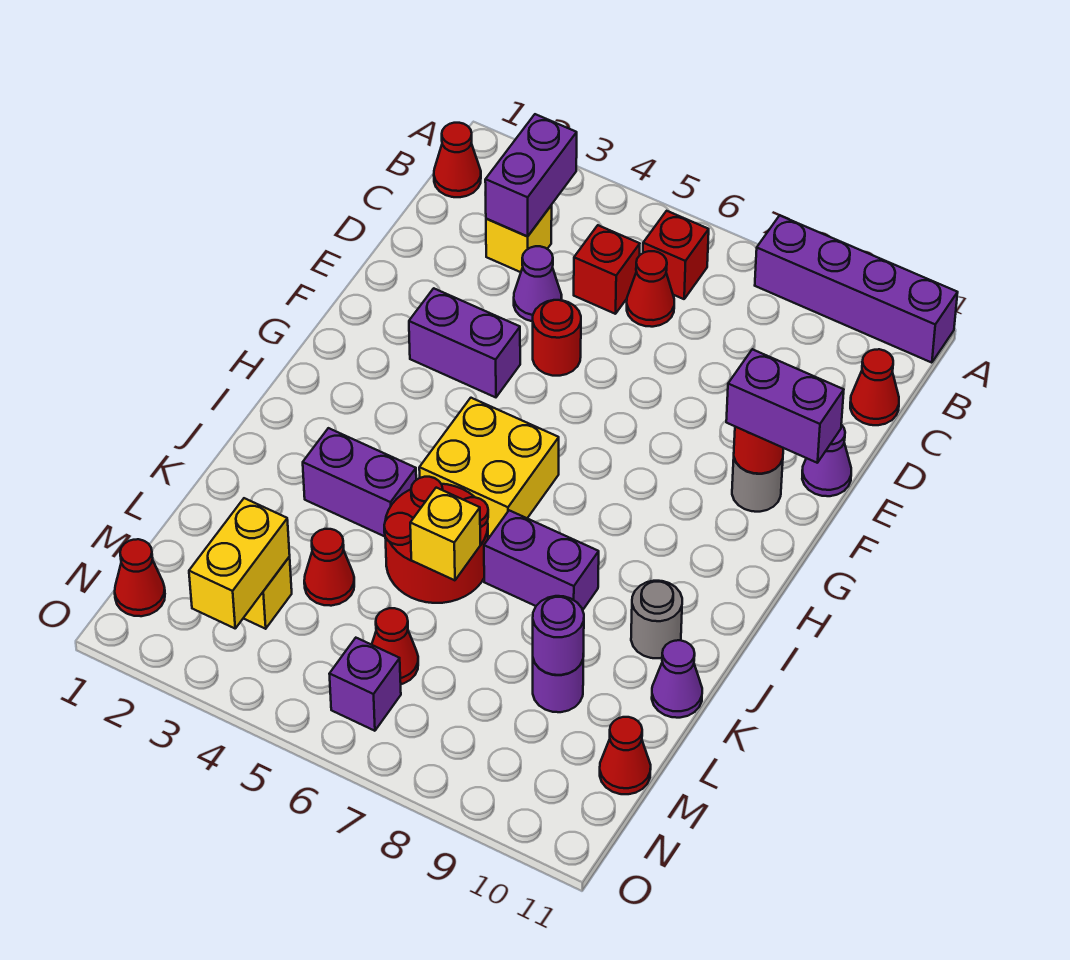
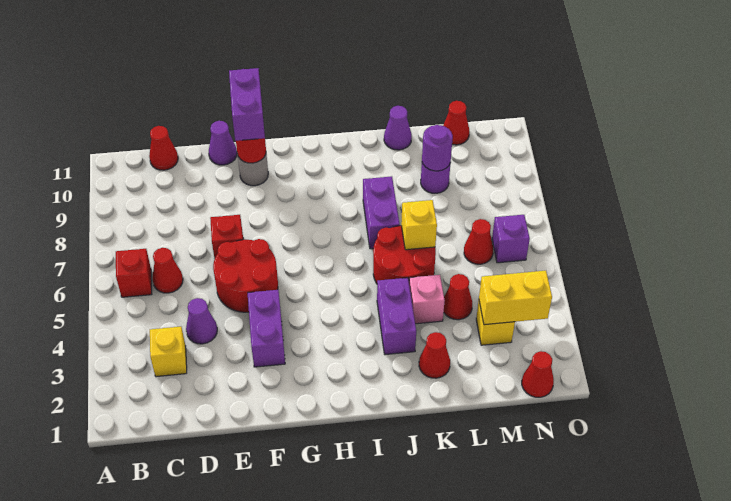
purple 1x4 brick [755,215,958,363] -> none
red 1x1 cone [434,123,481,197] -> red 1x1 cone moved to [419,332,450,378]
purple 1x2 brick [485,114,577,237] -> none
red 1x1 brick [574,225,640,314] -> red 1x1 brick moved to [210,215,243,259]
red 1x1 round brick [533,300,581,376] -> red 2x2 round brick [213,239,278,312]
yellow 2x2 brick [419,398,559,536] -> none
grey 1x1 round brick [631,581,682,658] -> none
none -> pink 1x1 brick [409,275,445,324]

